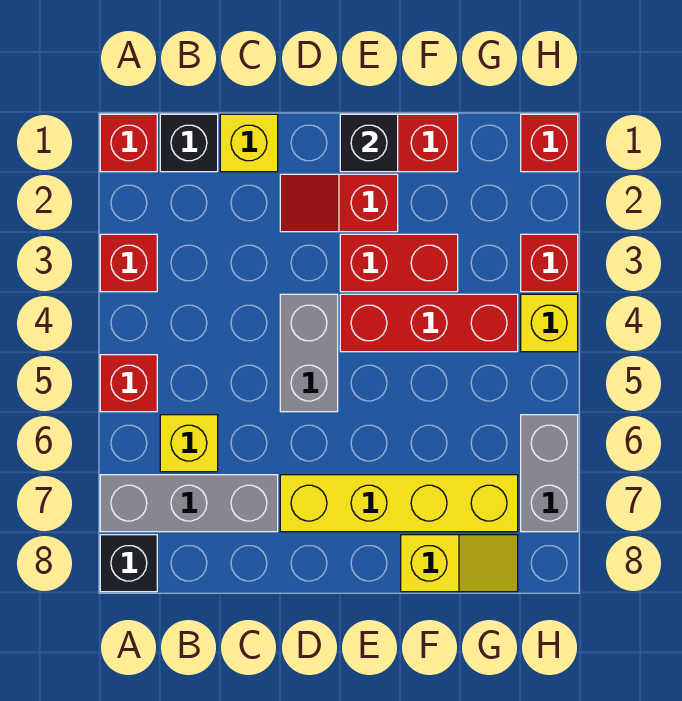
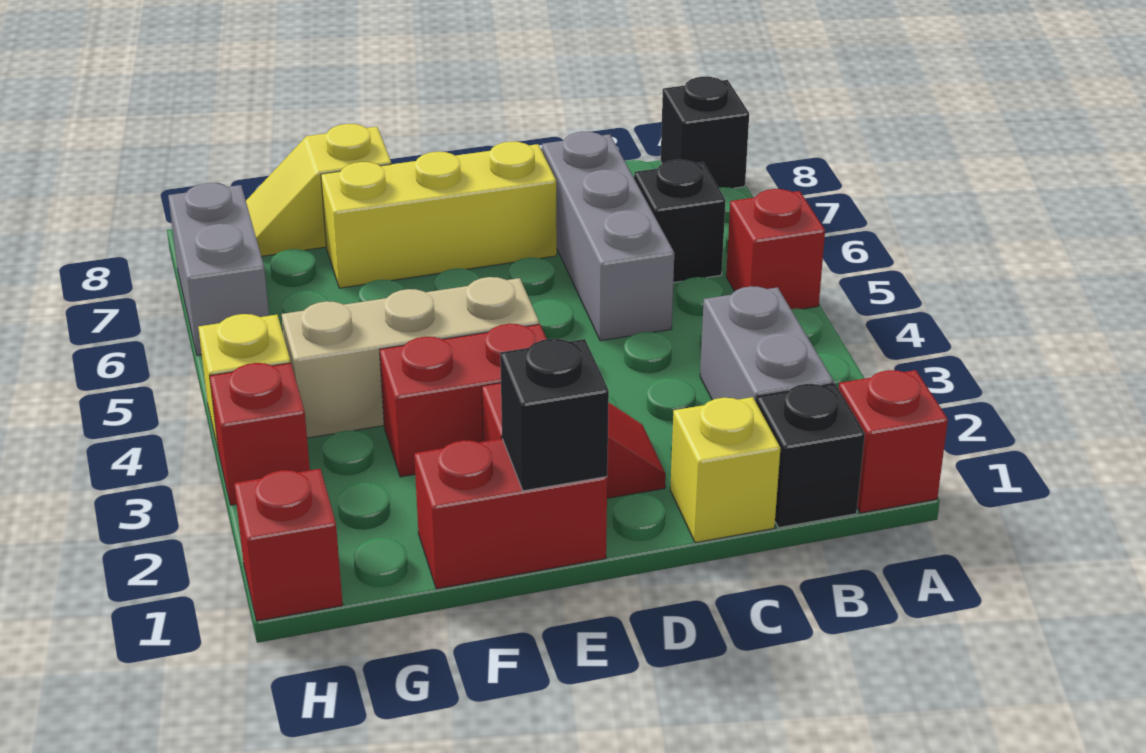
red 1x1 brick [100,234,157,292] -> none
grey 1x3 brick [100,475,278,532] -> grey 1x3 brick turned to [542,132,674,341]
yellow 1x1 brick [160,415,218,472] -> black 1x1 brick [634,160,726,283]
grey 1x2 brick [280,294,338,412] -> grey 1x2 brick moved to [700,286,834,403]
yellow 1x4 brick [280,475,518,532] -> yellow 1x3 brick [321,142,557,288]
red 1x3 brick [340,294,518,352] -> tan 1x3 brick [282,277,539,438]

